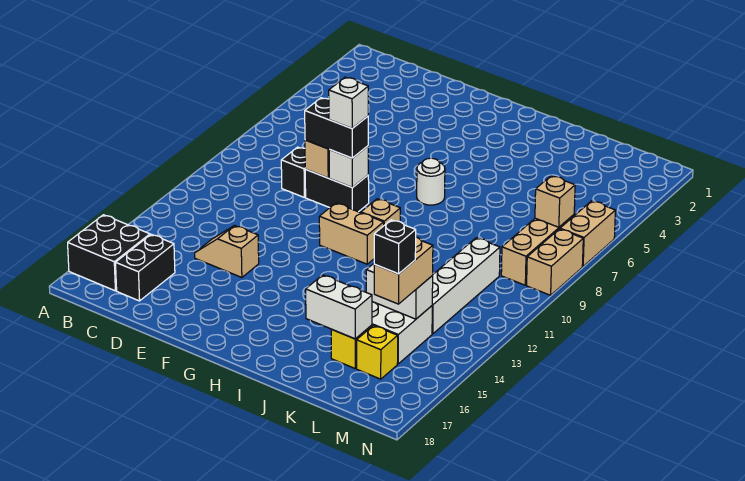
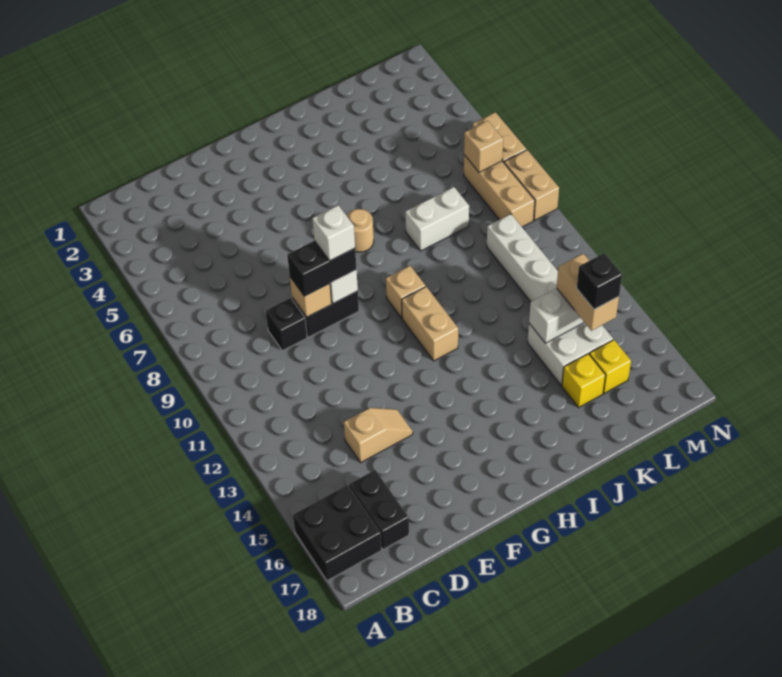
tan 1x2 slope [195,226,259,277] -> tan 1x2 slope turned to [344,408,413,463]
tan 1x2 brick [319,203,384,264] -> tan 1x2 brick turned to [402,287,458,361]
white 1x1 round brick [417,158,445,205] -> tan 1x1 round brick [346,209,374,252]
white 1x2 brick [306,275,372,339] -> white 1x2 brick moved to [405,187,469,251]

